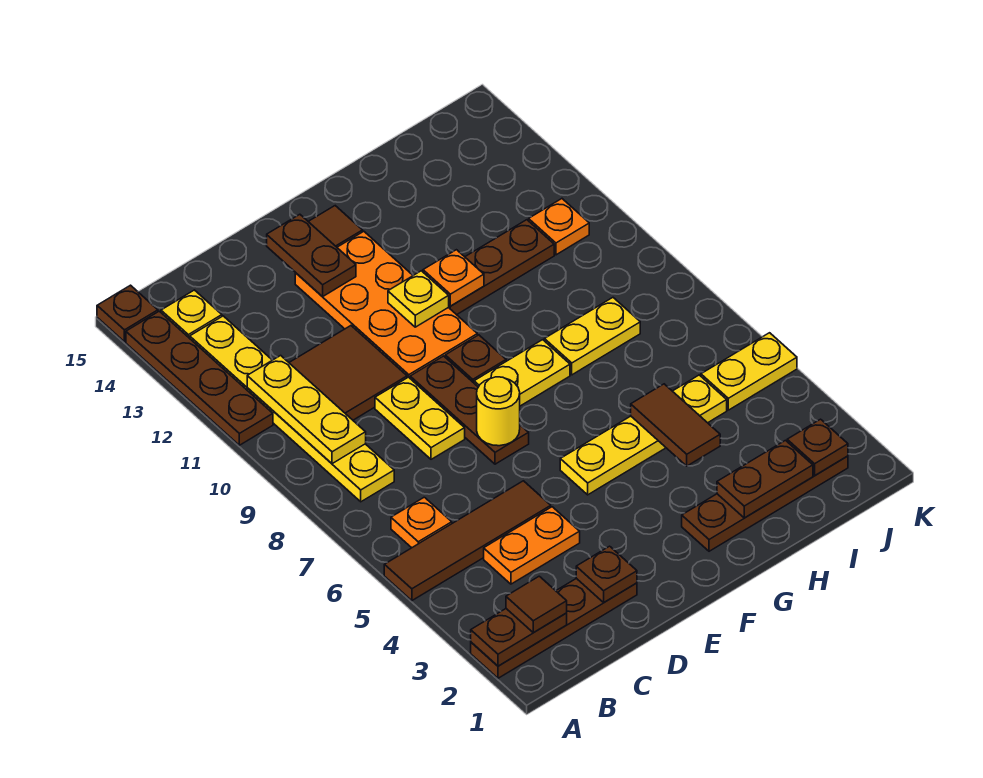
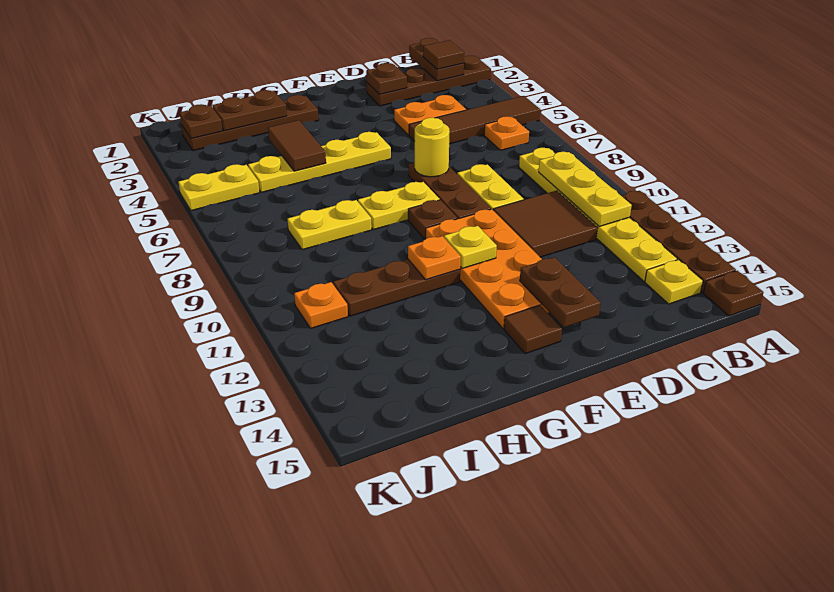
brown 1x2 plate [471,609,567,666] -> brown 1x2 plate turned to [409,38,464,81]

